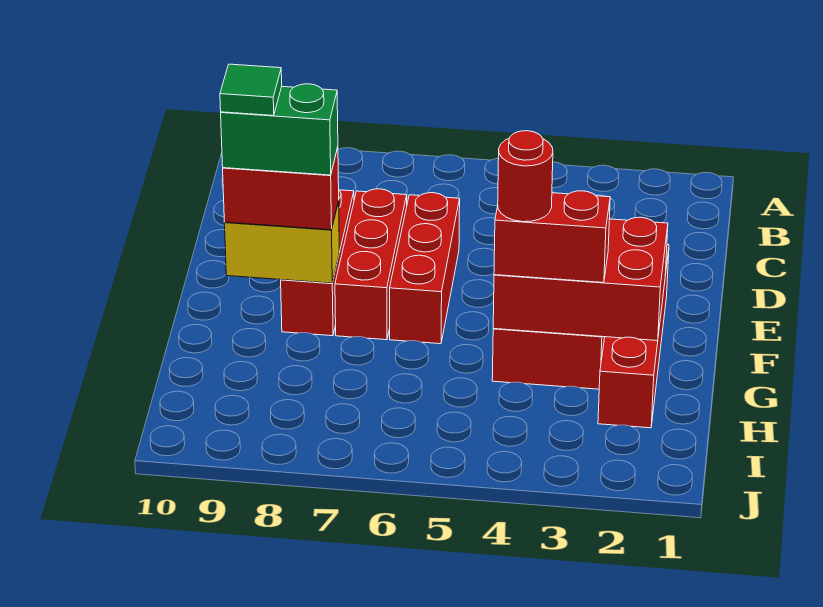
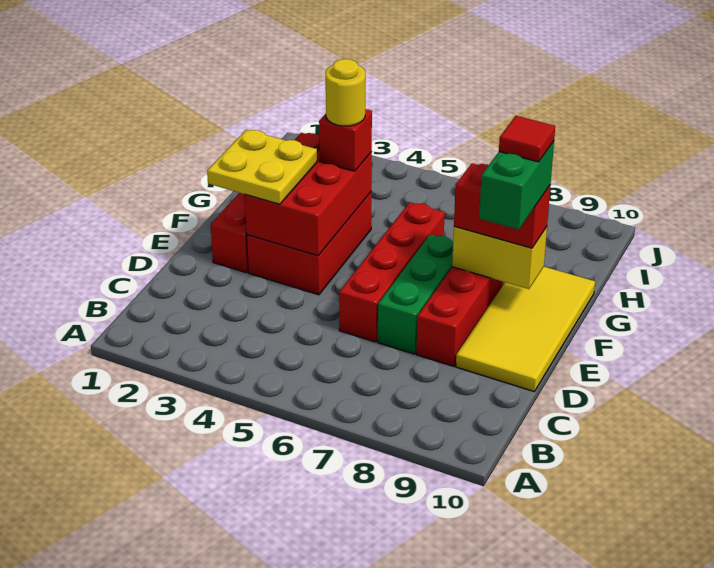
red 1x3 brick [390,193,460,344] -> red 1x4 brick [339,202,445,342]
red 1x3 brick [335,189,407,340] -> green 1x3 brick [378,235,453,354]
none -> yellow 2x4 tile [456,267,595,392]
none -> yellow 2x2 plate [207,130,317,204]
red 2x3 brick [493,217,668,341] -> red 2x3 brick turned to [245,133,372,256]
green 1x2 brick [221,84,338,175] -> green 1x2 brick turned to [479,141,554,230]
green 1x1 tile [220,64,282,116] -> red 1x1 tile [499,116,555,162]
red 1x2 brick [494,191,610,283] -> red 1x1 brick [319,109,372,171]
red 1x1 round brick [498,131,553,222] -> yellow 1x1 round brick [326,59,365,126]

